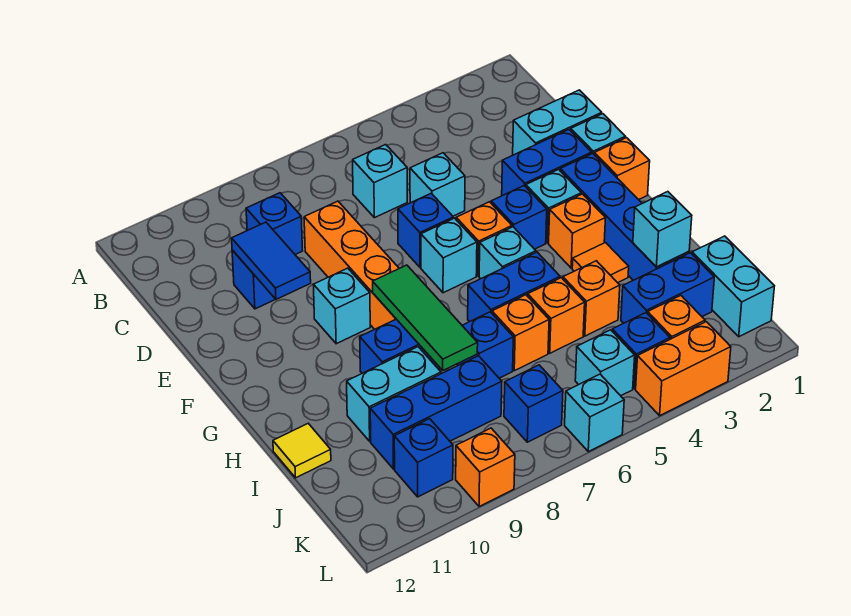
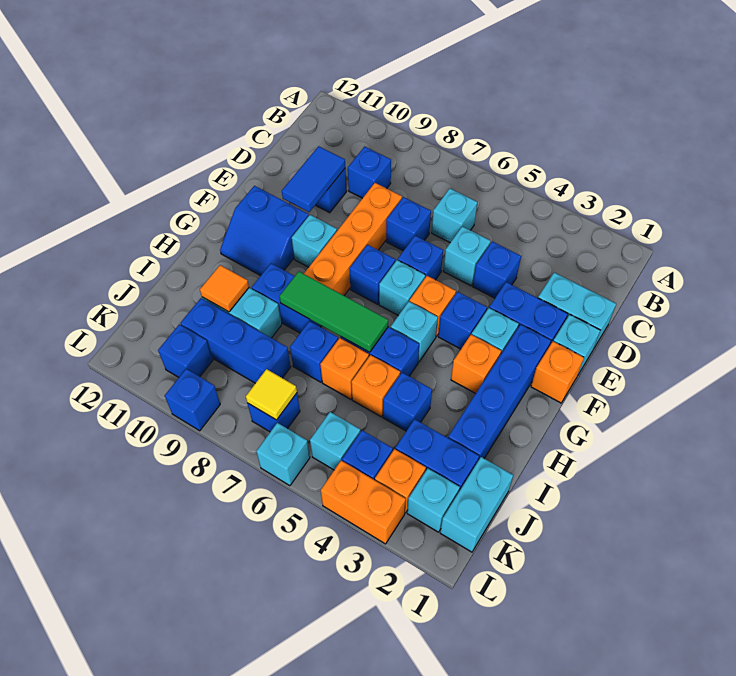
none -> blue 1x1 brick [473,241,521,298]
none -> blue 1x1 brick [386,197,431,251]
none -> blue 1x1 brick [349,245,395,304]
none -> blue 2x2 slope [220,186,309,276]
green 1x3 tile [373,265,478,370] -> green 1x3 tile turned to [279,272,388,352]
orange 1x1 tile [572,243,629,283] -> orange 1x1 tile moved to [200,265,249,312]
cyan 1x1 brick [633,192,692,267] -> cyan 1x1 brick moved to [407,469,460,532]
orange 1x1 brick [563,261,620,336] -> blue 1x1 brick [383,373,432,431]
yellow 1x1 tile [273,423,331,478] -> yellow 1x1 tile moved to [246,369,297,420]
orange 1x1 brick [456,428,515,507] -> blue 1x1 brick [165,369,220,431]

